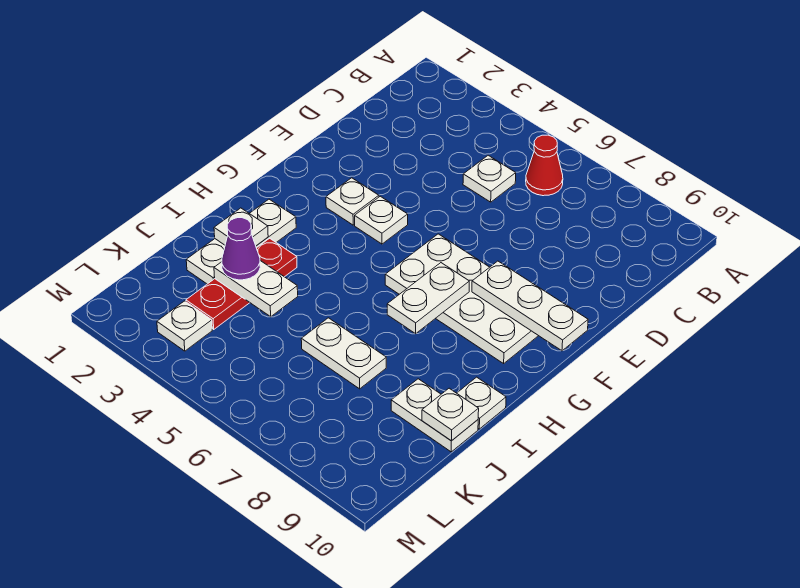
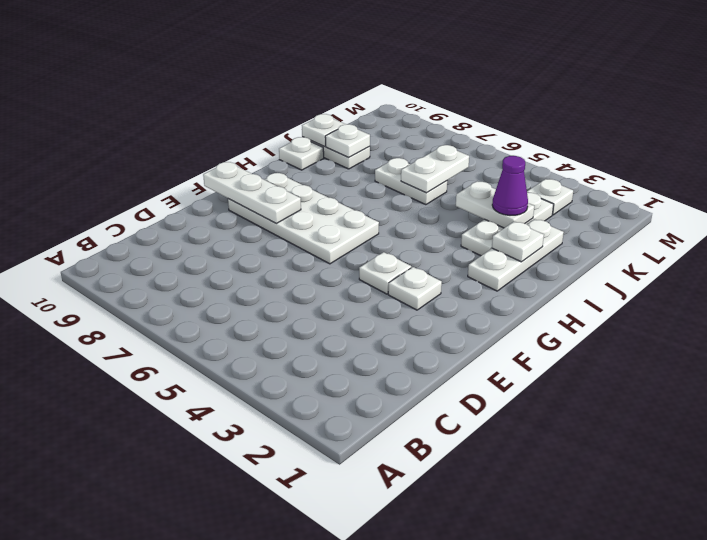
red 1x1 cone [526,135,563,196] -> none
white 1x1 plate [463,155,516,202] -> white 1x1 plate moved to [325,124,370,157]
white 1x2 plate [387,263,469,334] -> white 1x2 plate moved to [401,145,469,193]
red 1x3 plate [186,238,297,329] -> white 1x3 plate [461,193,554,256]

